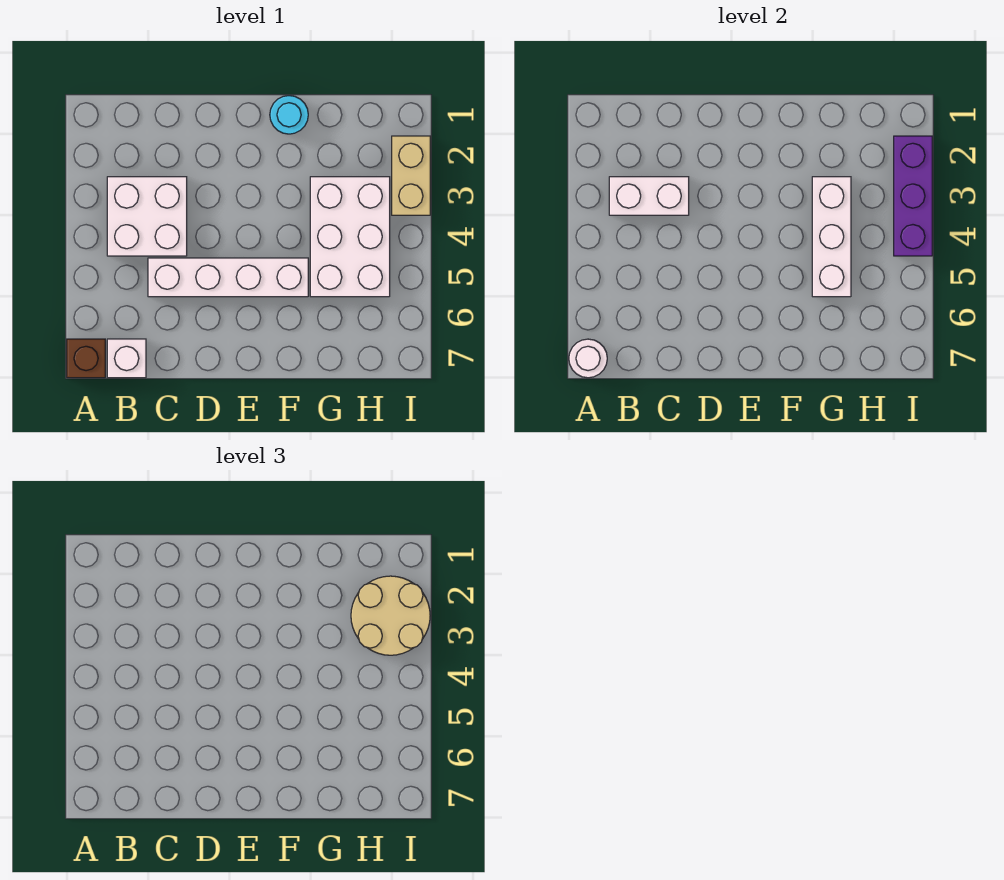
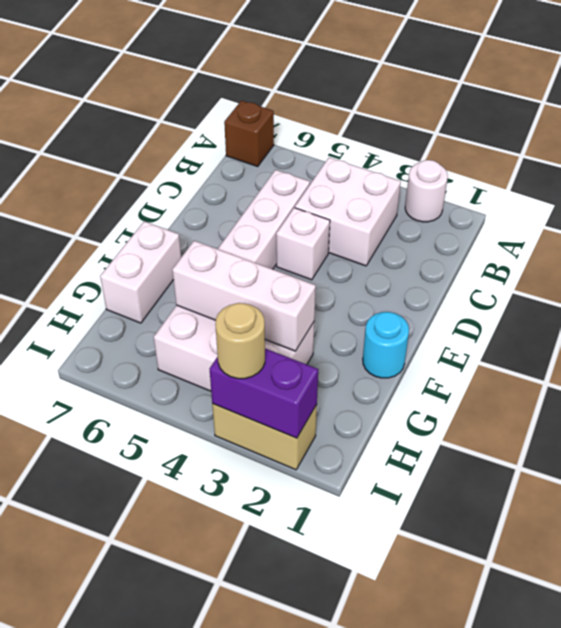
white 1x1 round brick [569,339,607,378] -> white 1x1 round brick moved to [405,160,448,222]
white 1x2 brick [609,177,689,215] -> white 1x2 brick moved to [100,221,181,323]
white 1x1 brick [107,339,146,378] -> white 1x1 brick moved to [276,208,330,280]
tan 2x2 round brick [351,576,430,655] -> tan 1x1 round brick [215,303,265,379]
purple 1x3 brick [894,136,932,256] -> purple 1x2 brick [210,349,318,438]

